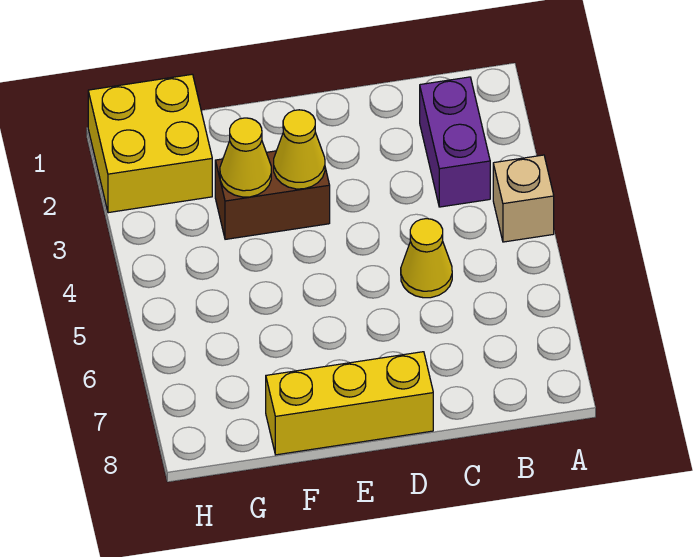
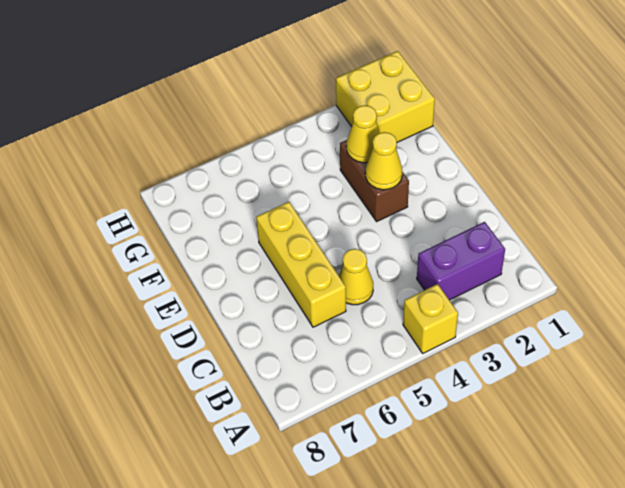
tan 1x1 brick [493,155,554,242] -> yellow 1x1 brick [403,284,458,353]
yellow 1x3 brick [266,352,433,455] -> yellow 1x3 brick moved to [256,202,346,327]

